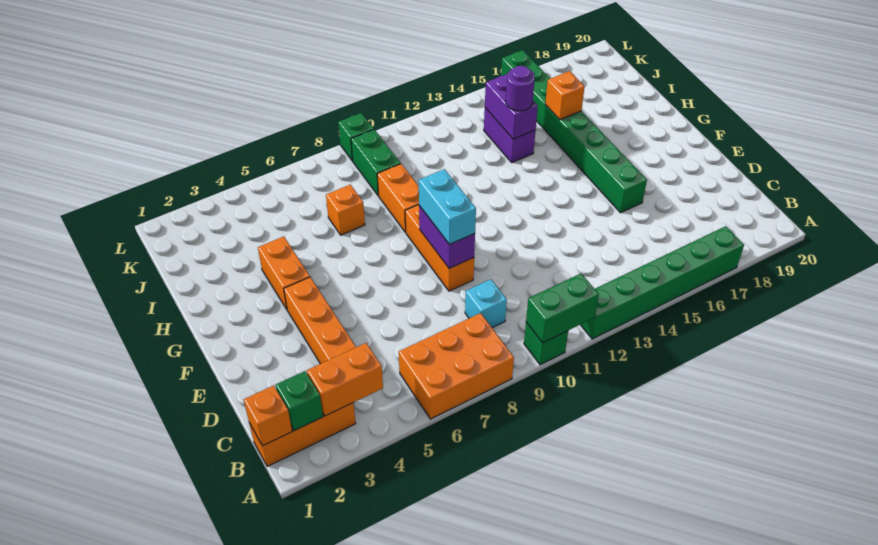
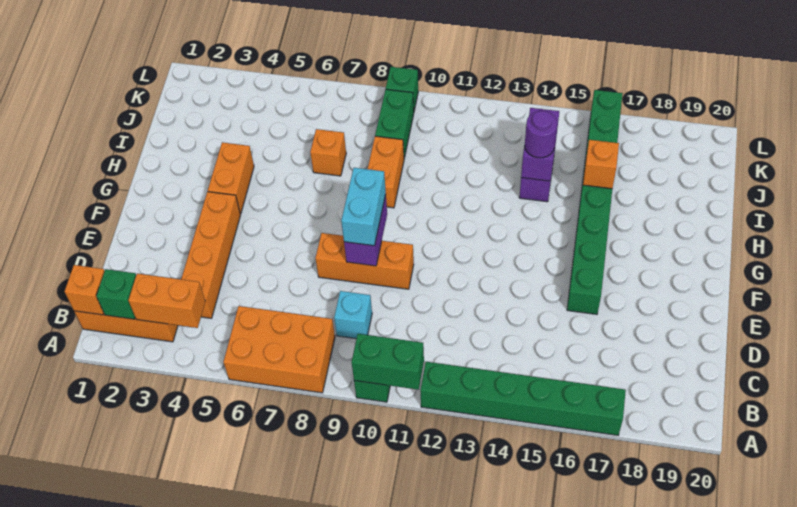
orange 1x3 brick [405,205,474,291] -> orange 1x3 brick turned to [315,233,414,289]

